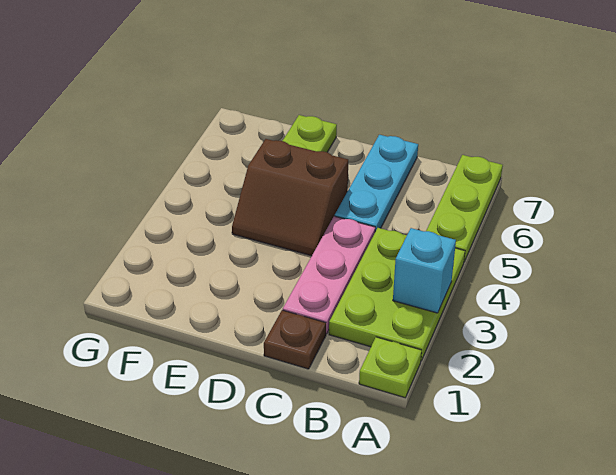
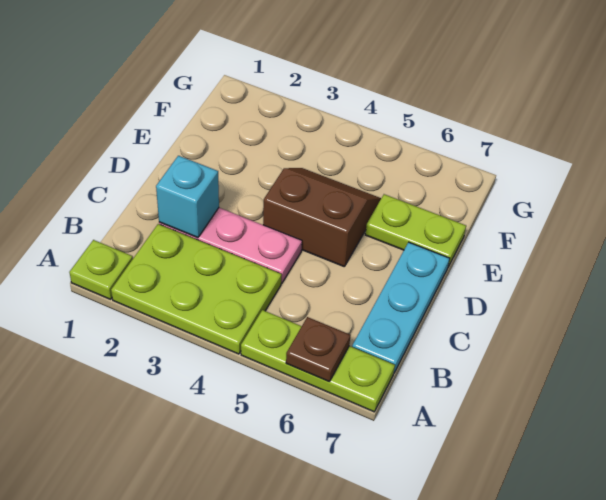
cyan 1x1 brick [393,228,456,313] -> cyan 1x1 brick moved to [156,156,219,238]
brown 1x1 plate [264,310,326,369] -> brown 1x1 plate moved to [286,317,350,382]
cyan 1x3 plate [335,135,418,231] -> cyan 1x3 plate turned to [352,242,450,372]
brown 2x2 slope [232,139,348,256] -> brown 2x2 slope turned to [263,168,381,267]

